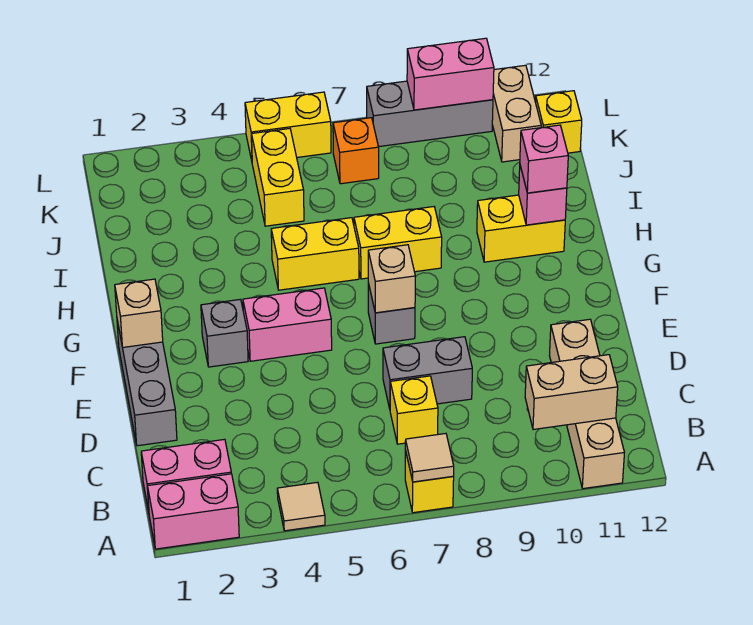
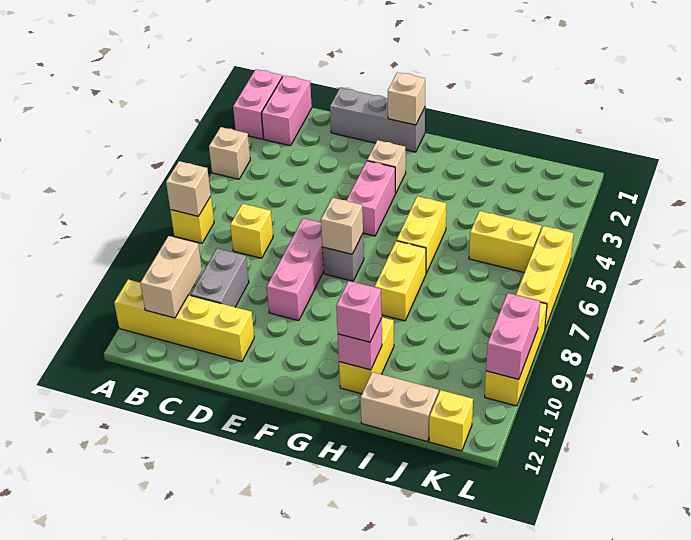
tan 1x1 tile [277,482,325,531] -> tan 1x1 brick [209,127,250,179]
tan 1x1 tile [405,433,454,482] -> tan 1x1 brick [166,161,211,216]
tan 1x4 brick [550,319,624,489] -> yellow 1x4 brick [114,279,254,362]
grey 1x2 brick [383,337,472,409] -> grey 1x2 brick moved to [191,248,249,307]
none -> pink 1x3 brick [267,218,324,321]
grey 1x1 brick [201,299,248,367] -> tan 1x1 brick [367,140,406,193]
orange 1x1 brick [333,118,379,184] -> none
tan 1x2 brick [492,65,541,162] -> tan 1x2 brick moved to [361,372,439,441]
yellow 1x2 brick [245,92,331,160] -> yellow 1x3 brick [516,226,574,328]
grey 1x3 brick [367,81,493,147] -> yellow 1x3 brick [485,302,547,406]

